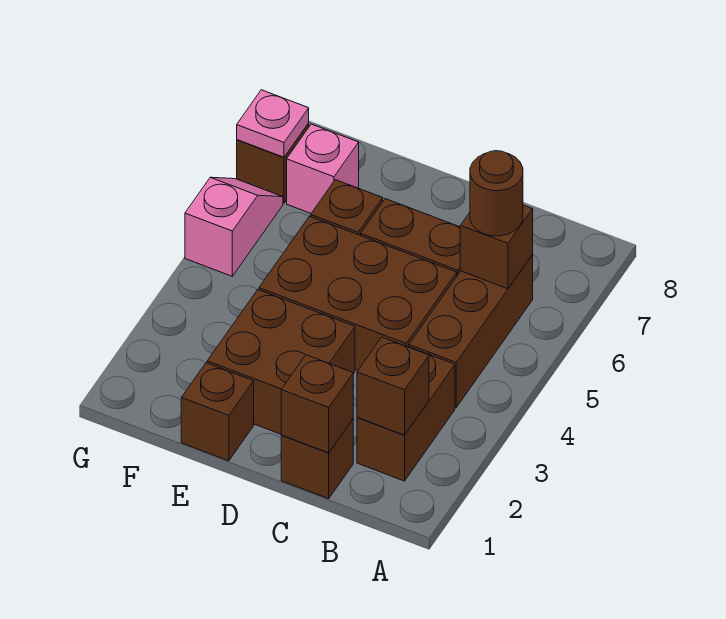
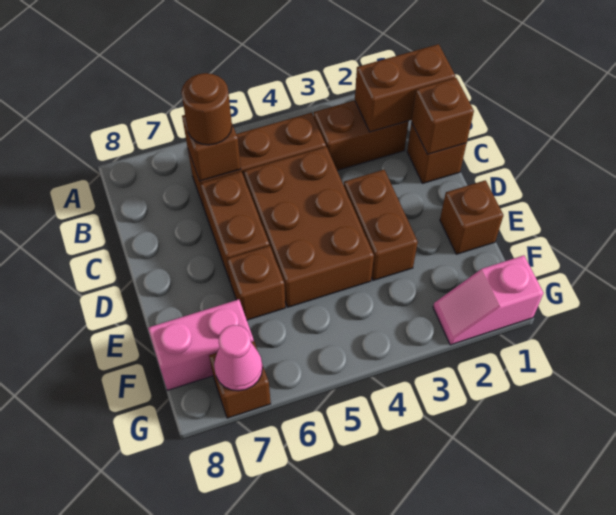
brown 1x1 brick [357,337,429,435] -> brown 1x2 brick [355,44,456,132]
brown 2x2 brick [207,290,355,434] -> brown 1x2 brick [344,170,418,281]
pink 1x1 brick [287,124,359,213] -> pink 1x2 brick [148,299,254,390]
pink 1x2 slope [185,177,283,276] -> pink 1x2 slope moved to [433,255,544,345]
pink 1x1 plate [237,90,309,157] -> pink 1x1 cone [214,325,263,391]

